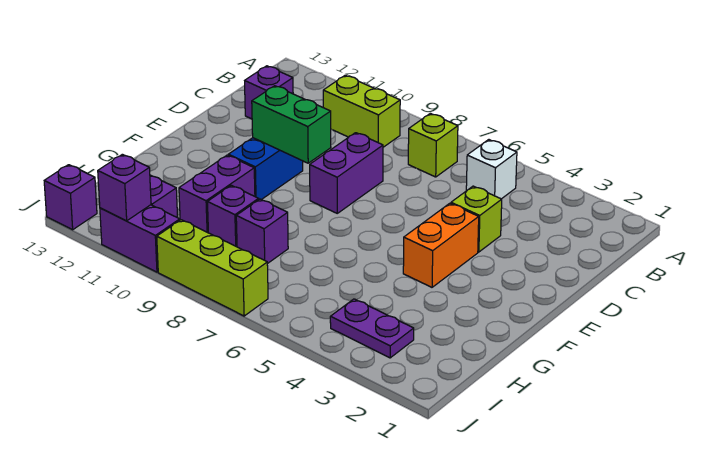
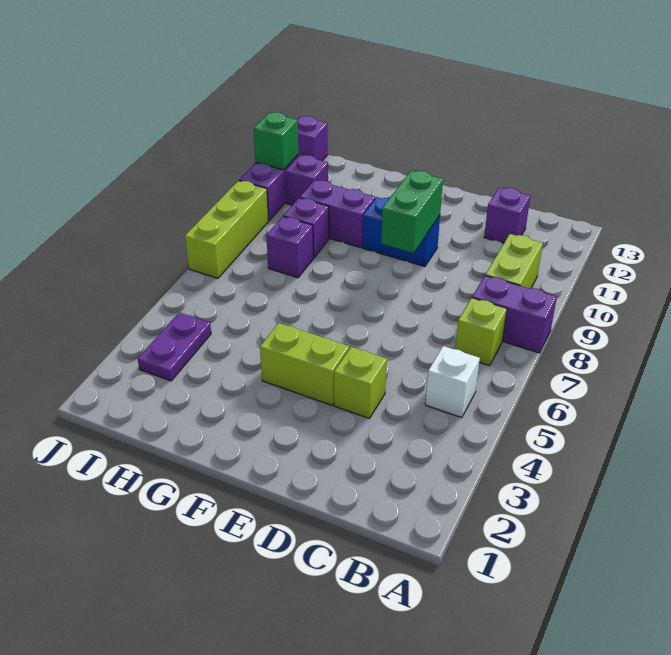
purple 1x2 brick [310,133,383,213] -> purple 1x2 brick moved to [472,276,557,353]
orange 1x2 brick [403,203,479,287] -> lime 1x2 brick [260,323,349,405]
purple 1x1 brick [98,154,151,221] -> green 1x1 brick [254,112,298,170]

